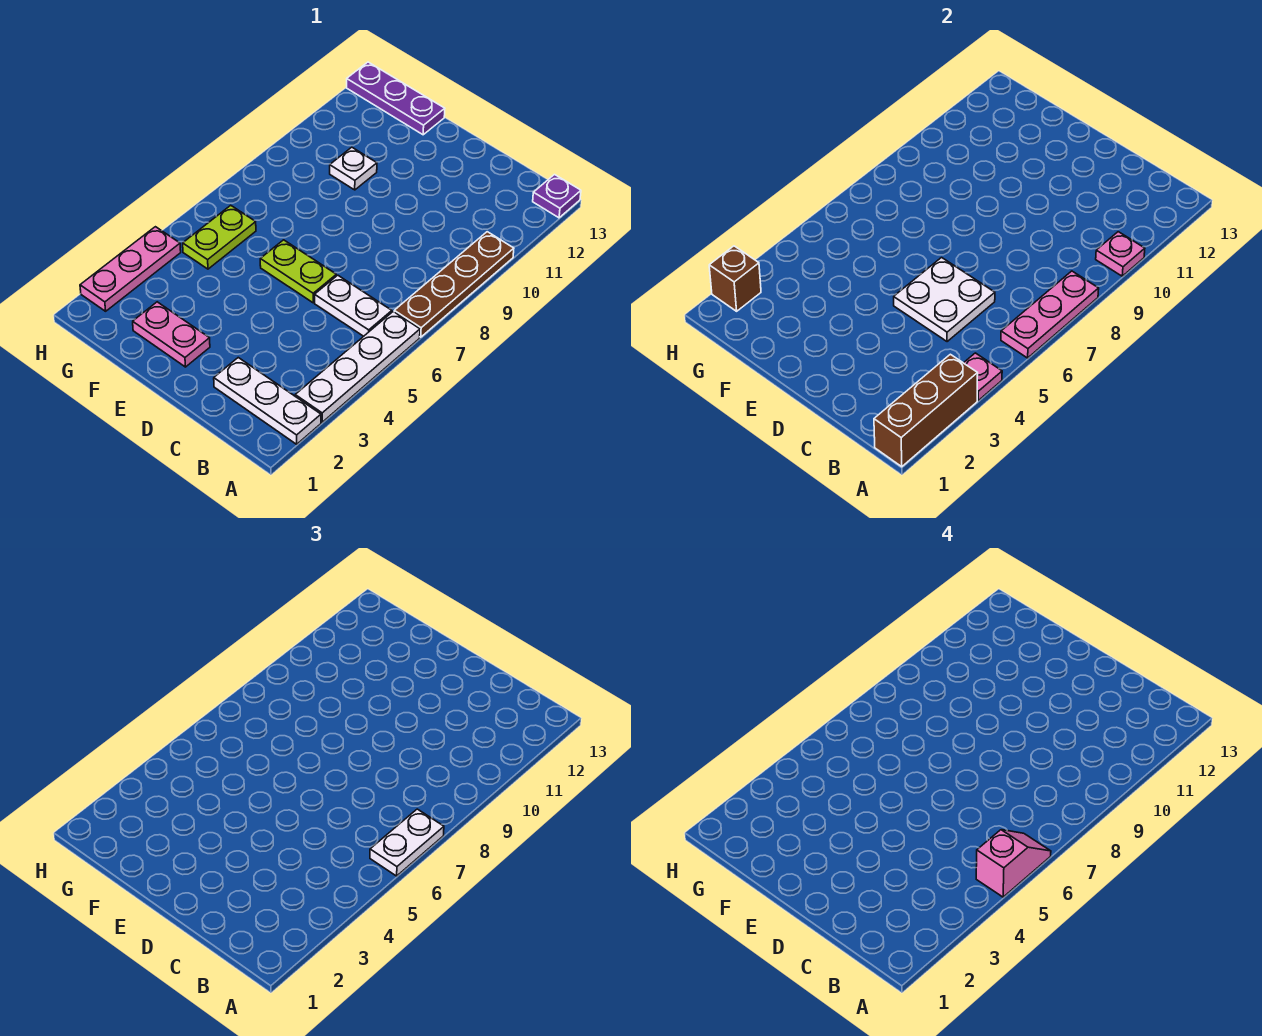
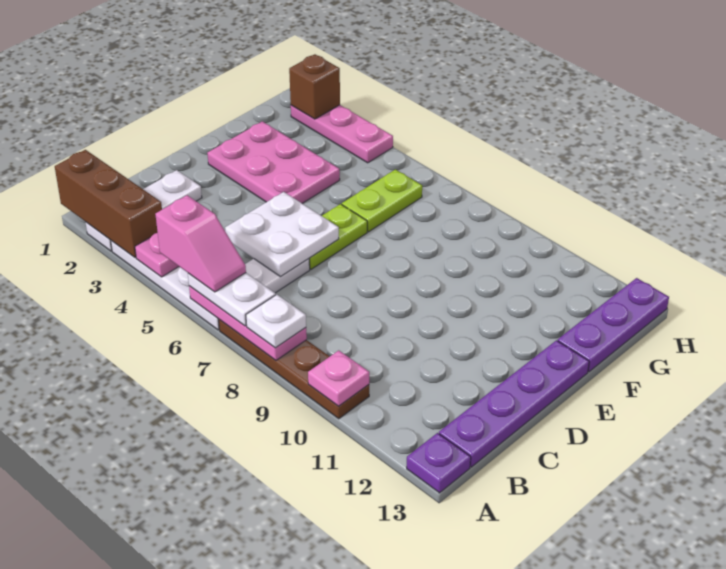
none -> purple 1x4 plate [439,340,589,467]
pink 1x2 plate [133,302,210,367] -> pink 2x3 plate [207,121,340,204]
white 1x1 plate [330,147,377,190] -> white 1x1 plate moved to [246,295,306,348]
lime 1x2 plate [183,205,256,269] -> lime 1x2 plate turned to [342,169,422,232]

